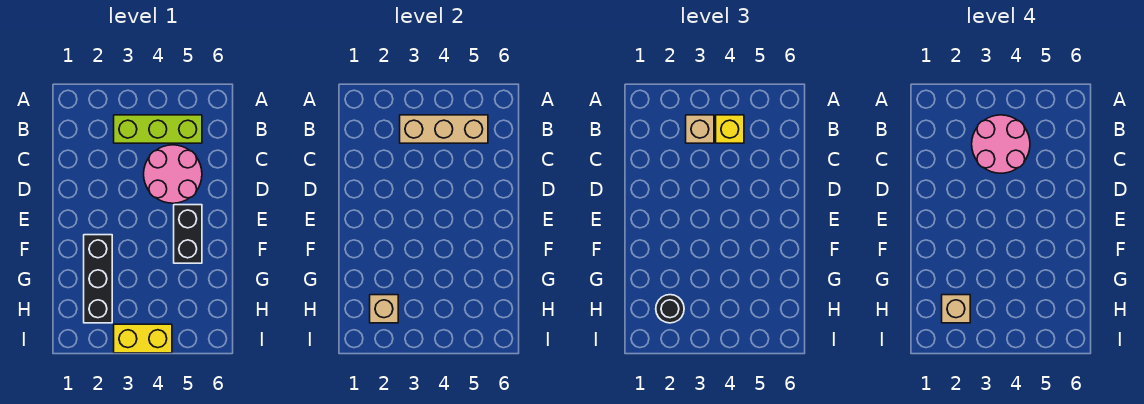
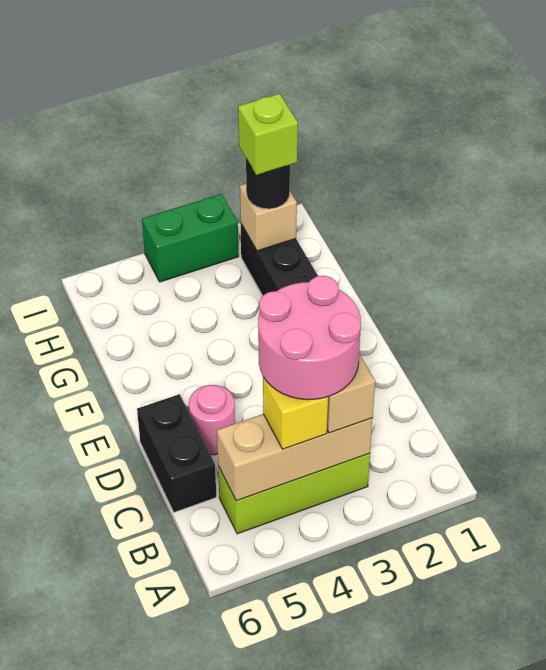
pink 2x2 round brick [144,145,202,203] -> pink 1x1 round brick [189,385,235,455]
black 1x2 brick [174,205,202,263] -> black 1x2 brick moved to [137,394,216,512]
tan 1x1 brick [942,295,970,323] -> lime 1x1 brick [238,94,298,175]
yellow 1x2 brick [114,324,172,353] -> green 1x2 brick [142,194,239,282]

